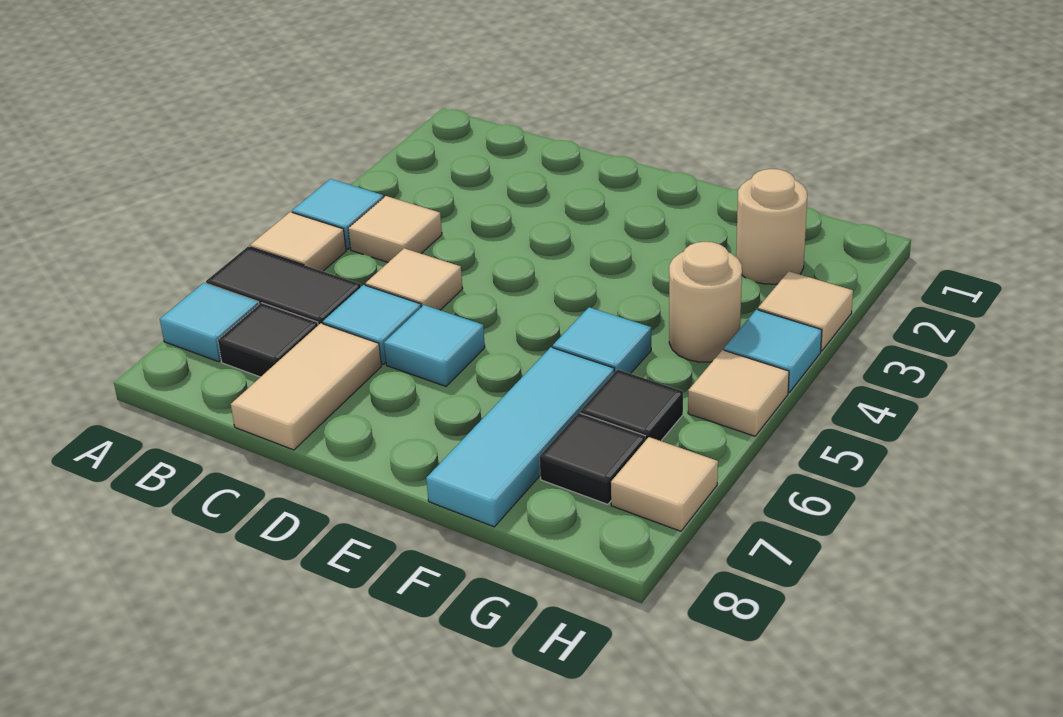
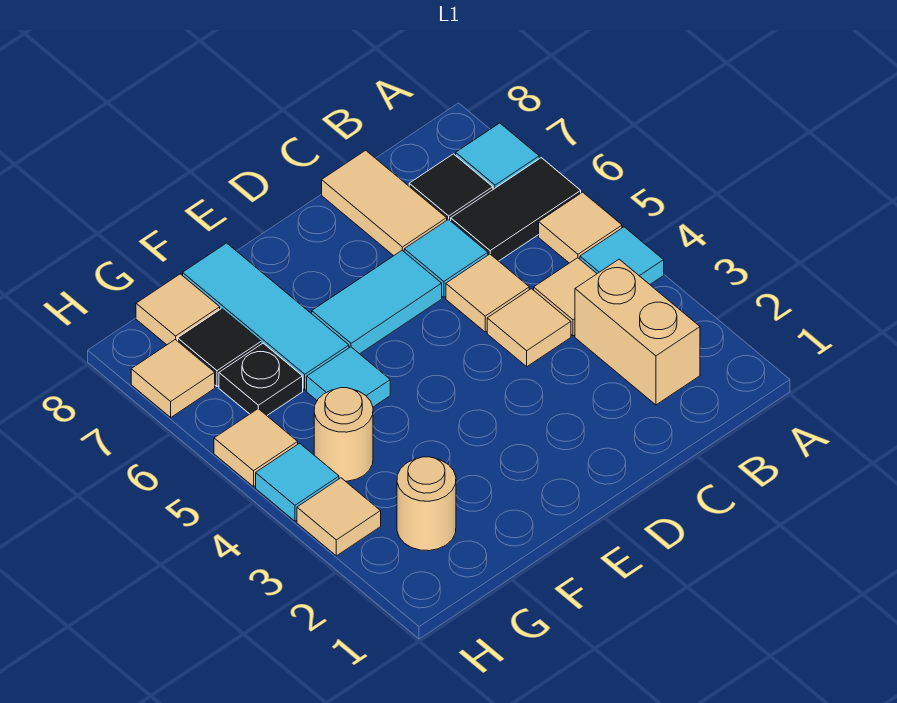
none -> tan 1x2 brick [575,259,700,405]
none -> tan 1x1 tile [487,289,571,367]
cyan 1x1 tile [384,305,485,386] -> cyan 1x2 tile [312,251,442,354]
black 1x1 tile [580,369,683,441] -> black 1x1 plate [219,343,303,415]
none -> tan 1x1 tile [136,274,220,345]

